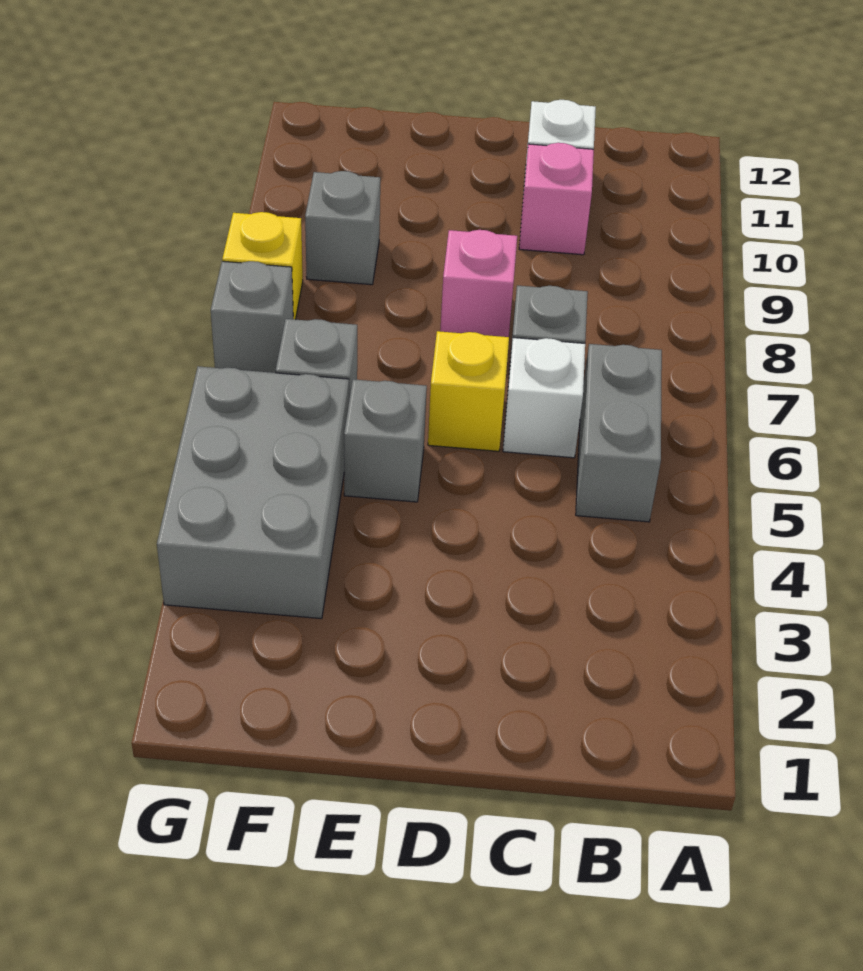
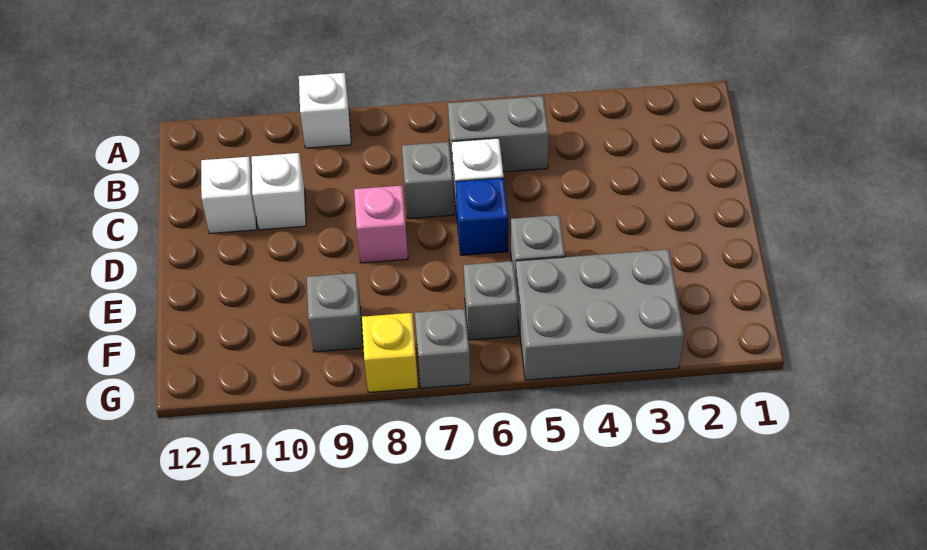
none -> white 1x1 brick [299,73,351,148]
pink 1x1 brick [519,143,594,255] -> white 1x1 brick [252,153,306,230]
yellow 1x1 brick [428,331,509,451] -> blue 1x1 brick [456,178,508,255]

